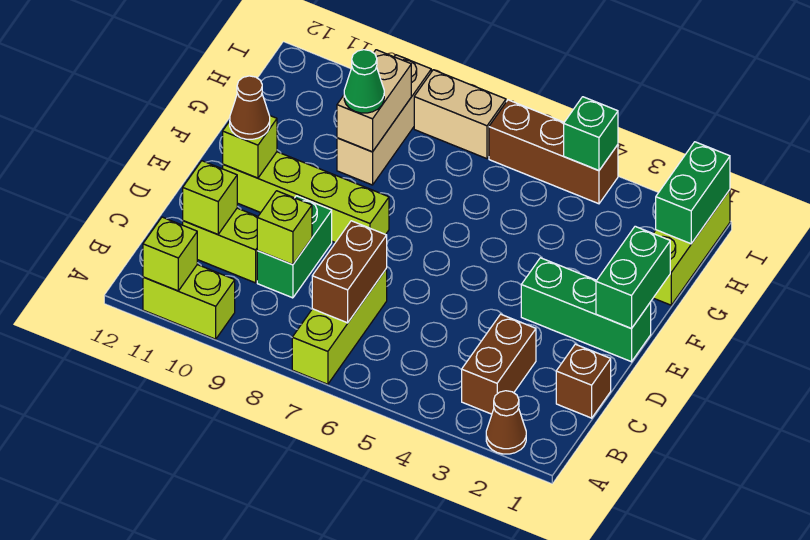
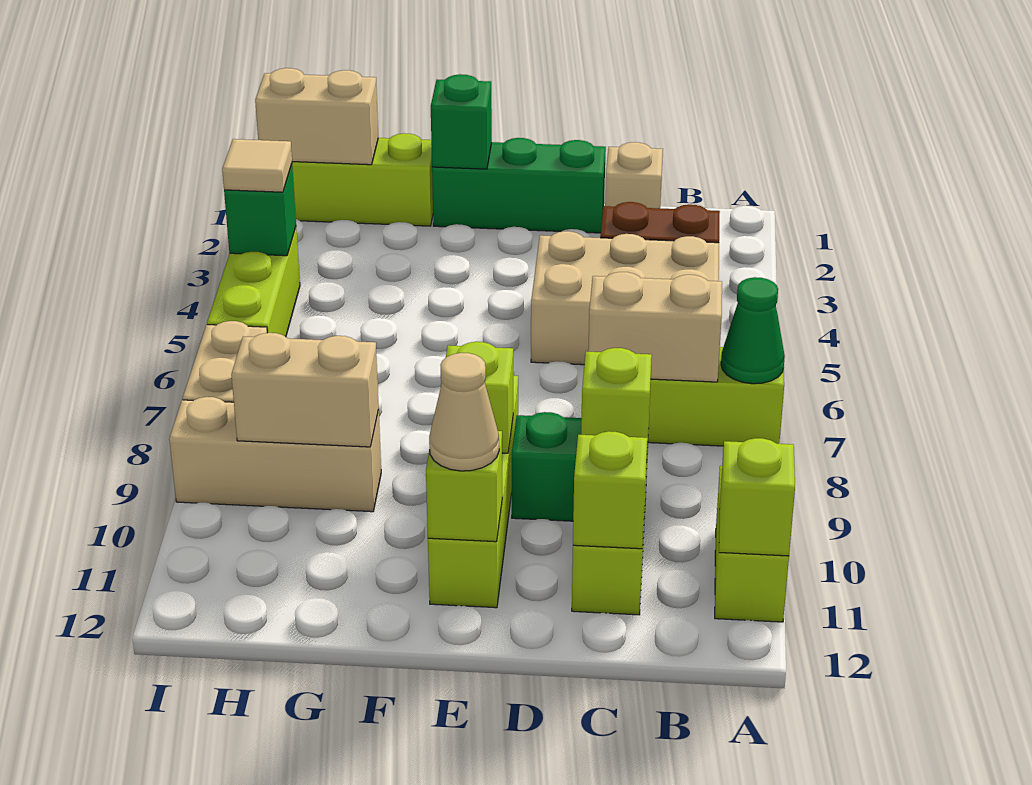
brown 1x1 cone [486,391,526,454] -> none
none -> tan 2x3 brick [531,231,719,365]
brown 1x2 brick [312,221,387,323] -> tan 1x2 brick [588,272,722,382]
brown 1x1 brick [556,344,611,418] -> tan 1x1 brick [605,142,663,208]
green 1x3 brick [521,258,651,362] -> green 1x3 brick turned to [432,138,606,233]
green 1x2 brick [596,226,670,329] -> green 1x1 brick [431,74,492,169]
none -> lime 1x1 brick [441,342,513,453]
brown 1x1 cone [230,76,270,139] -> tan 1x1 cone [429,353,499,471]
green 1x1 cone [344,50,384,113] -> green 1x1 cone moved to [721,277,785,384]
green 1x2 brick [656,142,730,244] -> tan 1x2 brick [255,68,378,165]
brown 1x3 brick [489,100,618,204] -> lime 1x3 brick [207,228,300,337]
none -> tan 1x1 tile [222,139,292,192]

